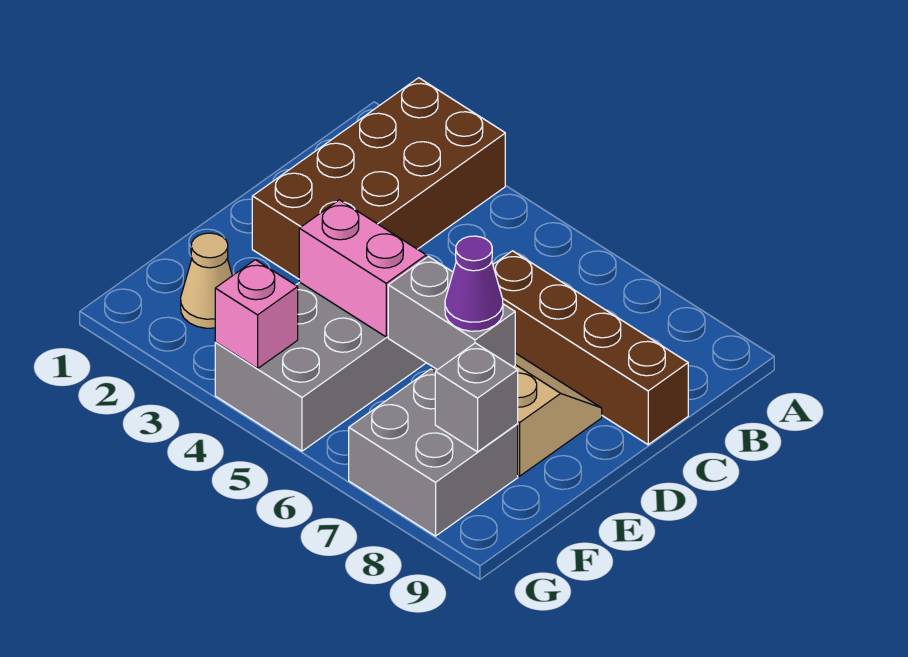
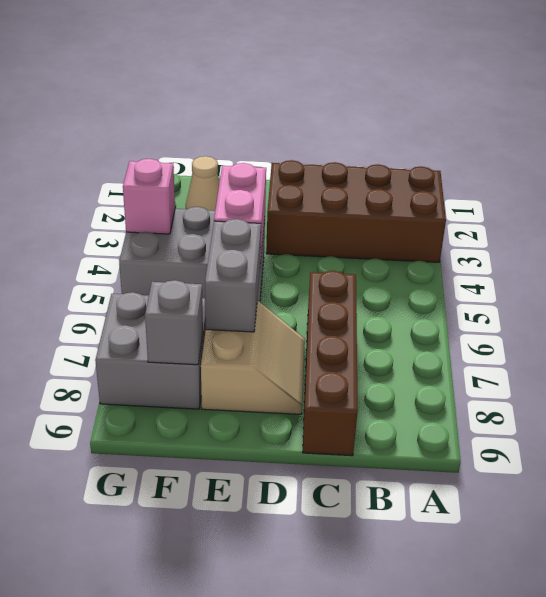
purple 1x1 cone [445,236,503,331] -> none

